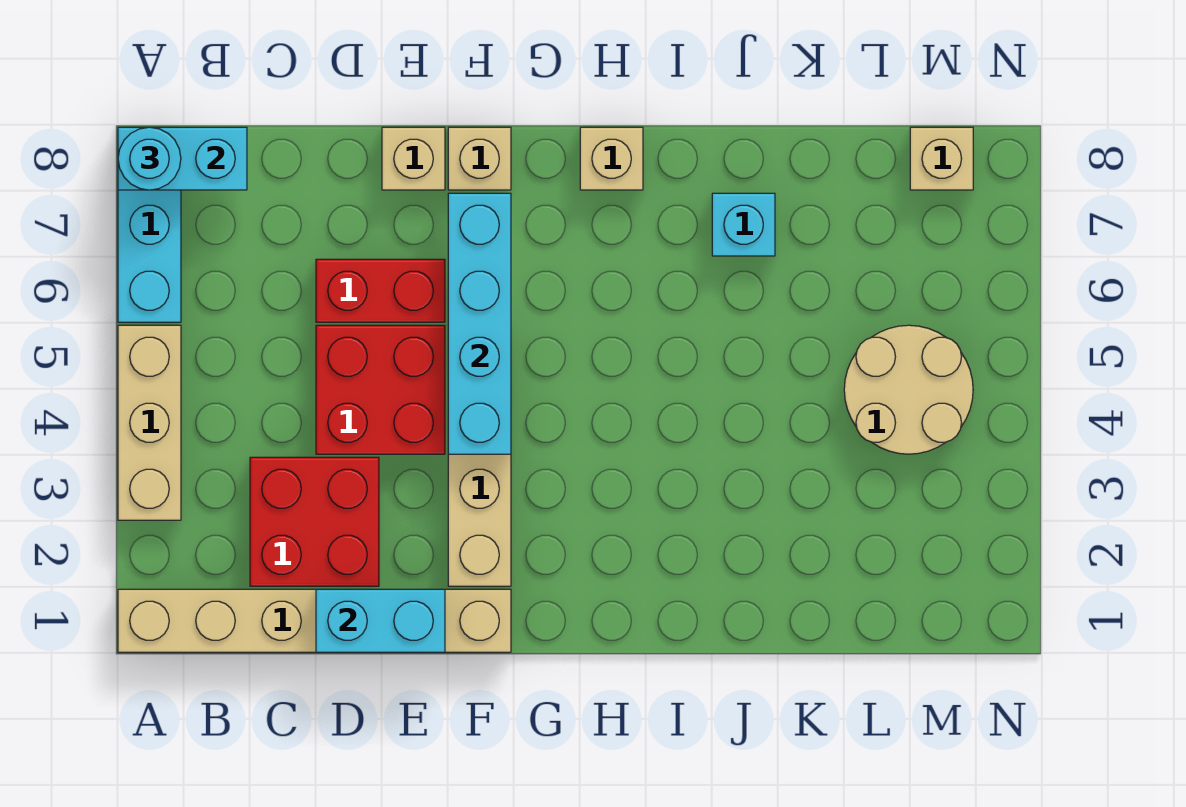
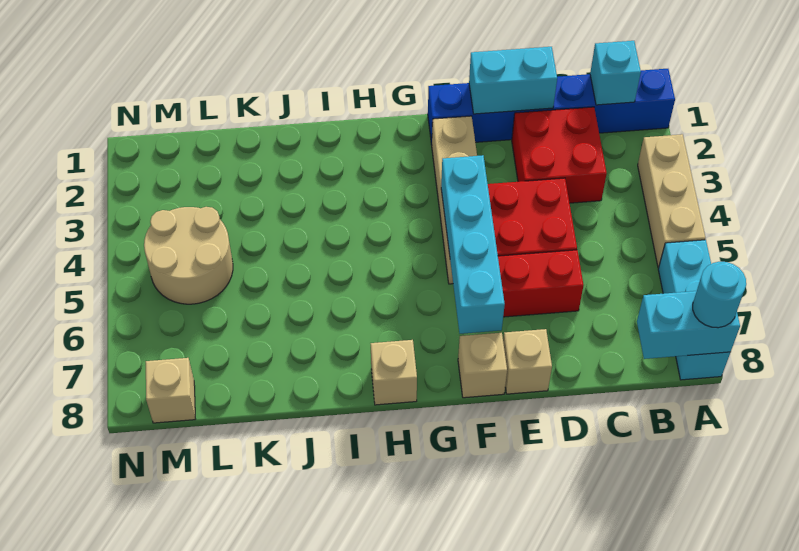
tan 1x6 brick [118,589,511,652] -> blue 1x6 brick [428,69,675,145]
cyan 1x1 brick [712,193,775,256] -> cyan 1x1 brick moved to [590,41,641,105]

